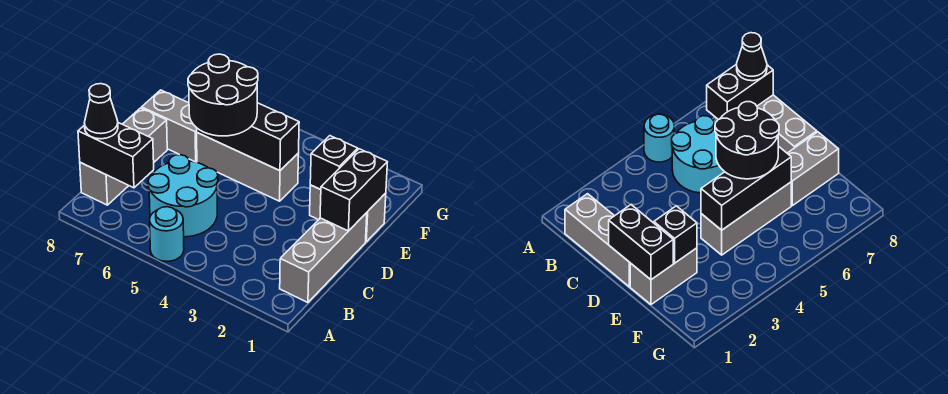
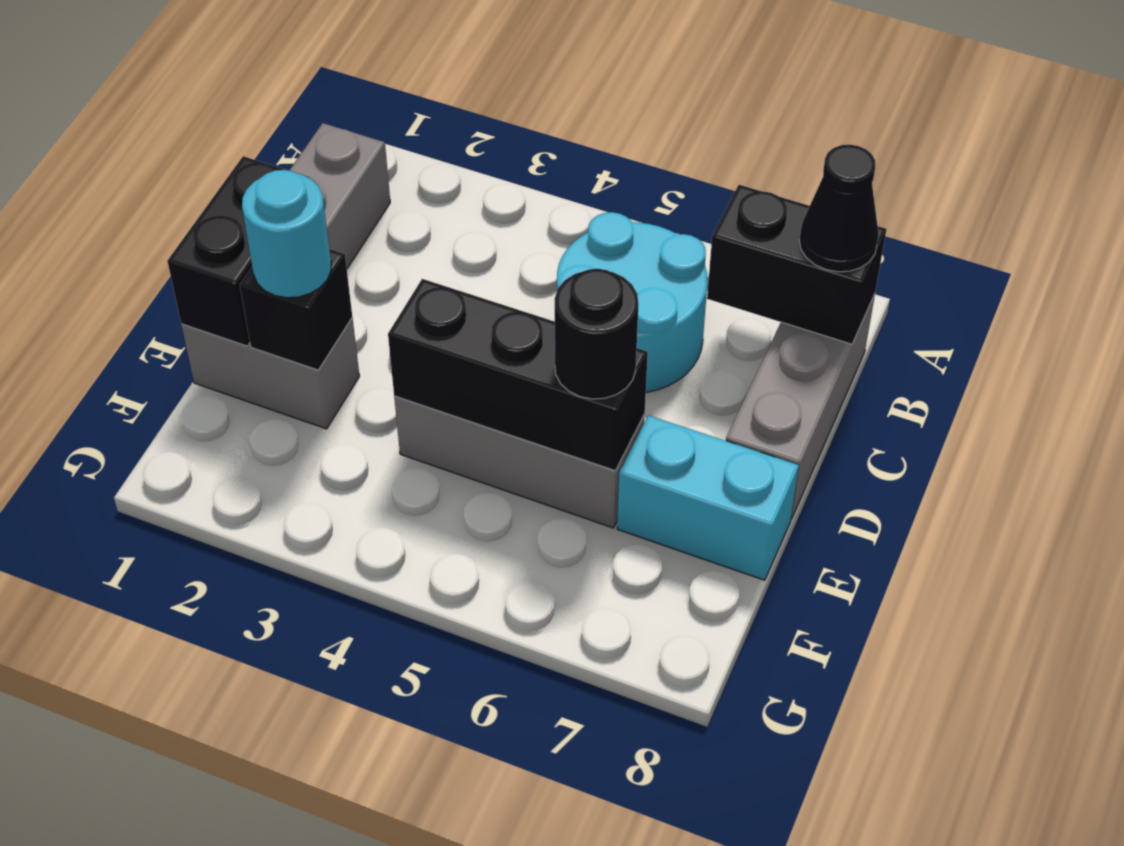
cyan 1x1 round brick [150,207,184,261] -> cyan 1x1 round brick moved to [242,170,331,298]
black 2x2 round brick [188,54,258,136] -> black 1x1 round brick [555,269,639,399]
grey 1x2 brick [142,90,197,162] -> cyan 1x2 brick [617,415,799,580]

